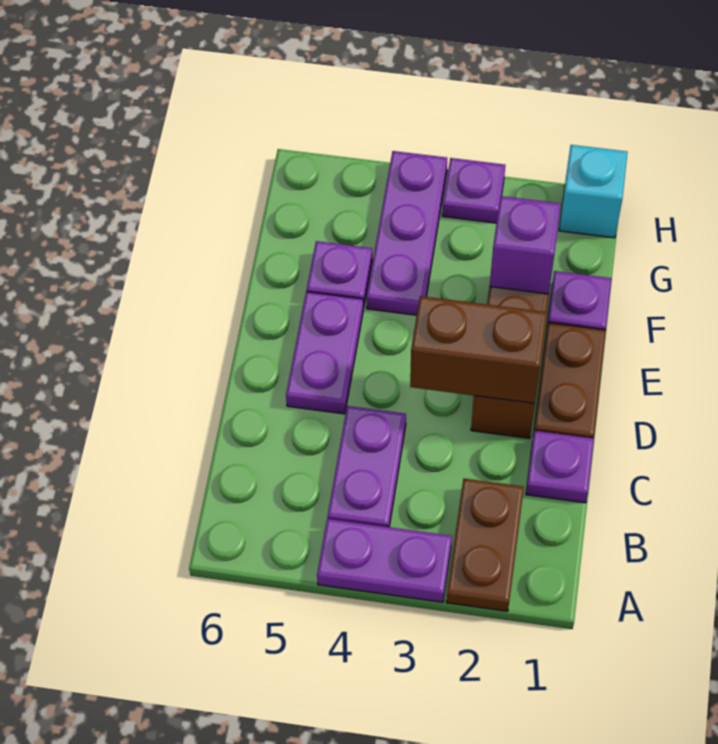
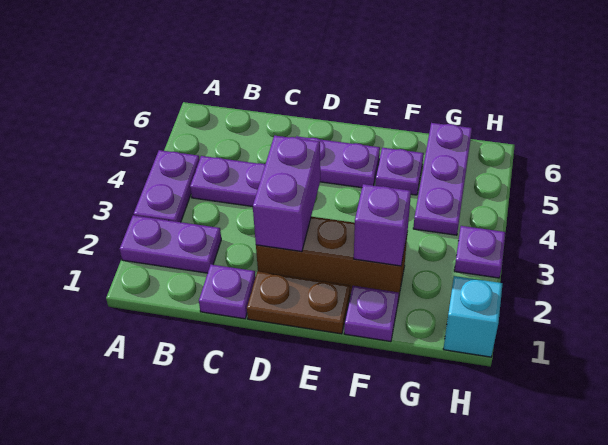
brown 1x2 plate [446,479,524,611] -> purple 1x2 plate [120,215,221,273]
brown 1x2 brick [410,296,547,403] -> purple 1x2 brick [253,136,320,252]
purple 1x3 plate [366,151,447,315] -> purple 1x3 plate turned to [413,123,472,235]

